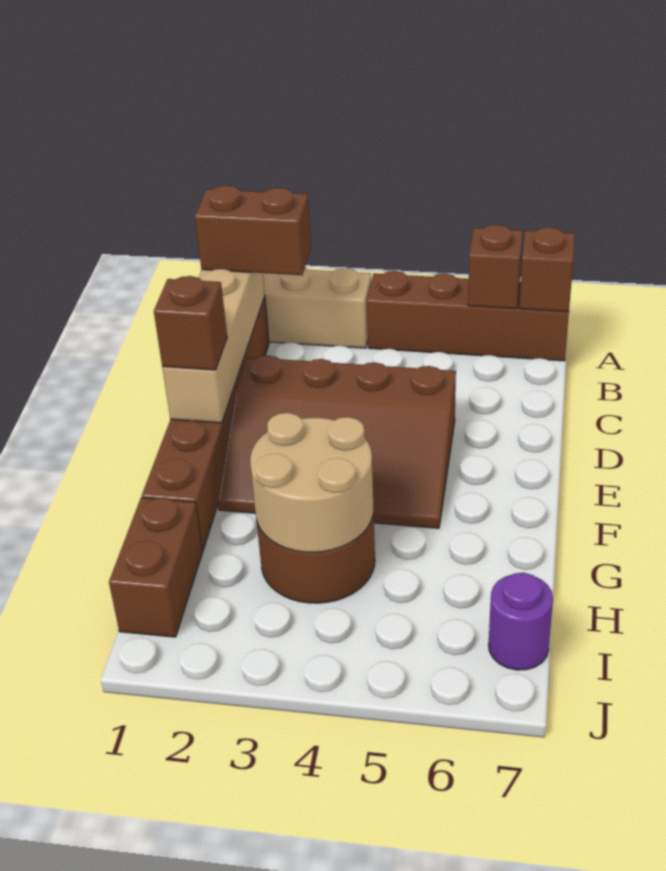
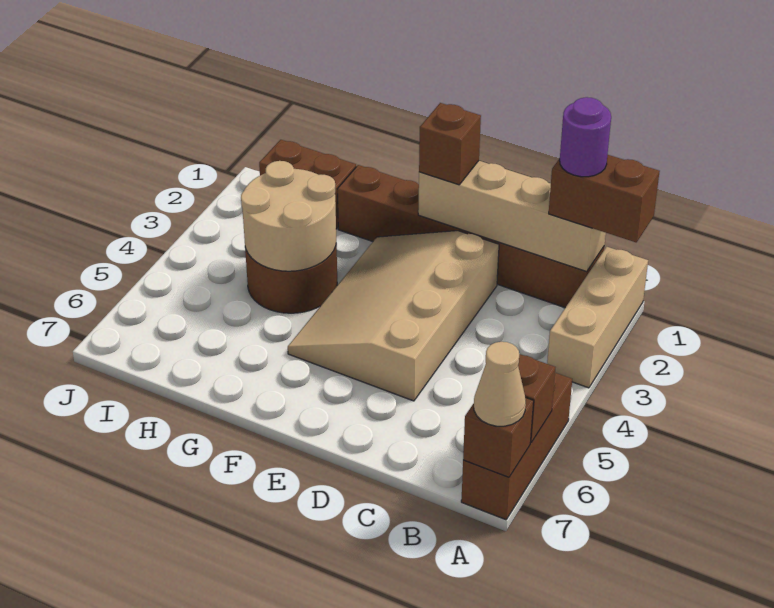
brown 1x4 brick [367,271,569,361] -> brown 1x3 brick [461,373,572,520]
none -> tan 1x1 cone [474,342,526,426]
brown 1x2 brick [195,185,311,275] -> brown 1x2 brick turned to [549,155,660,242]
brown 3x4 slope [218,356,456,528] -> tan 3x4 slope [288,231,499,401]
purple 1x1 round brick [489,573,553,670] -> purple 1x1 round brick moved to [560,97,611,177]

